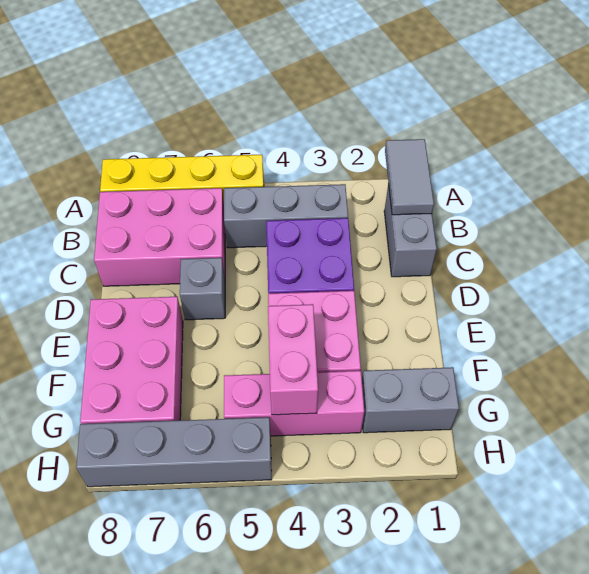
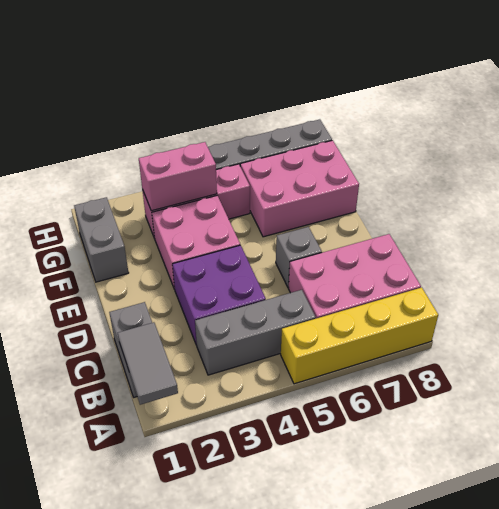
pink 2x3 brick [80,297,183,424] -> pink 2x3 brick turned to [240,140,359,237]
pink 1x2 brick [268,304,318,415] -> pink 1x2 brick turned to [139,142,217,211]
grey 1x2 brick [362,367,459,433] -> grey 1x2 brick turned to [74,197,129,282]

